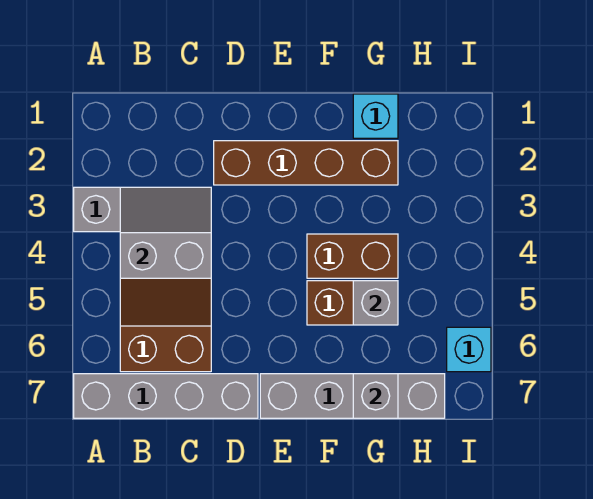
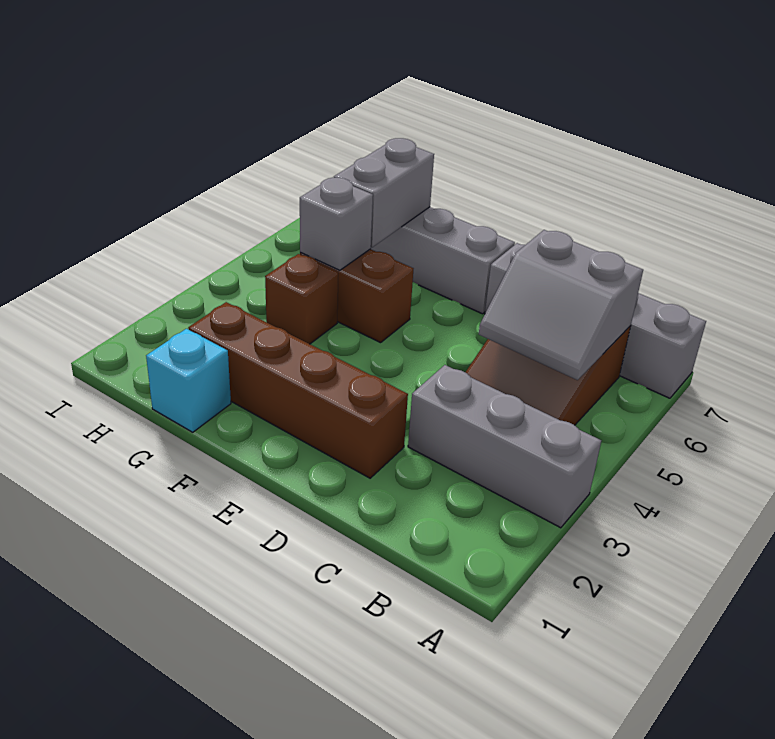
grey 2x2 slope [120,187,211,278] -> grey 2x2 slope moved to [479,230,643,380]
brown 1x2 brick [307,234,398,278] -> brown 1x1 brick [265,254,338,344]
grey 1x1 brick [353,374,398,418] -> grey 1x2 brick [334,138,434,247]
cyan 1x1 brick [447,327,491,372] -> none

